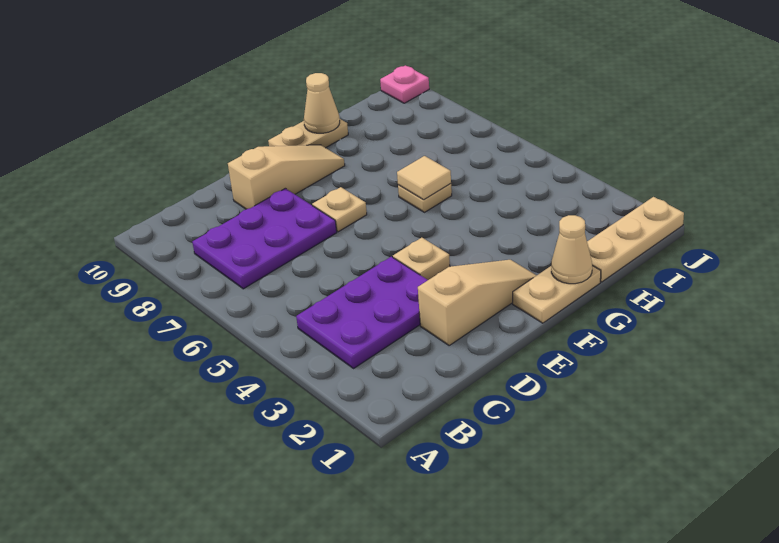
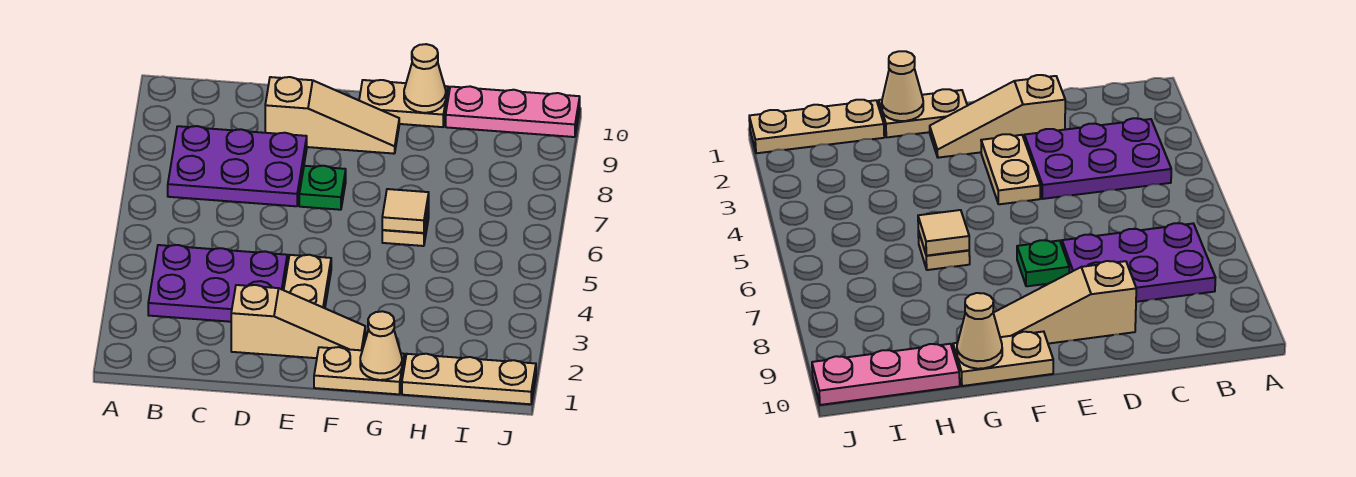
tan 1x1 plate [393,238,450,280] -> tan 1x2 plate [284,255,331,308]
tan 1x1 plate [312,187,367,232] -> green 1x1 plate [299,166,346,210]
pink 1x1 plate [380,65,429,103] -> pink 1x3 plate [446,86,580,137]

